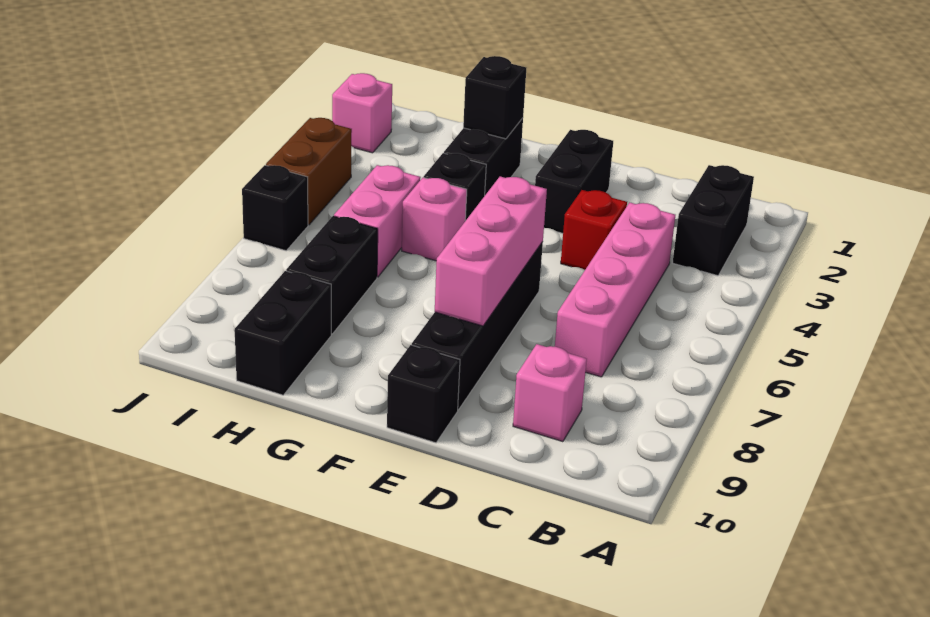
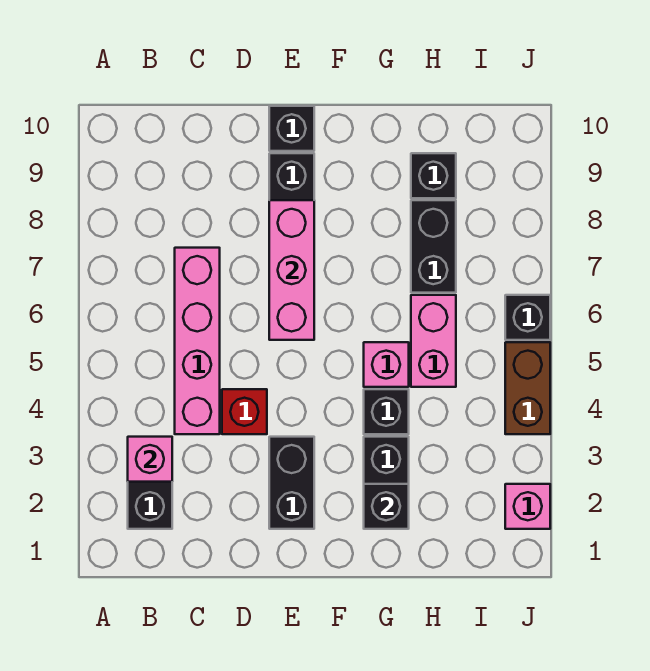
pink 1x1 brick [513,344,587,442] -> pink 1x1 brick moved to [128,437,172,482]
black 1x2 brick [235,271,331,395] -> black 1x1 brick [411,153,456,198]

